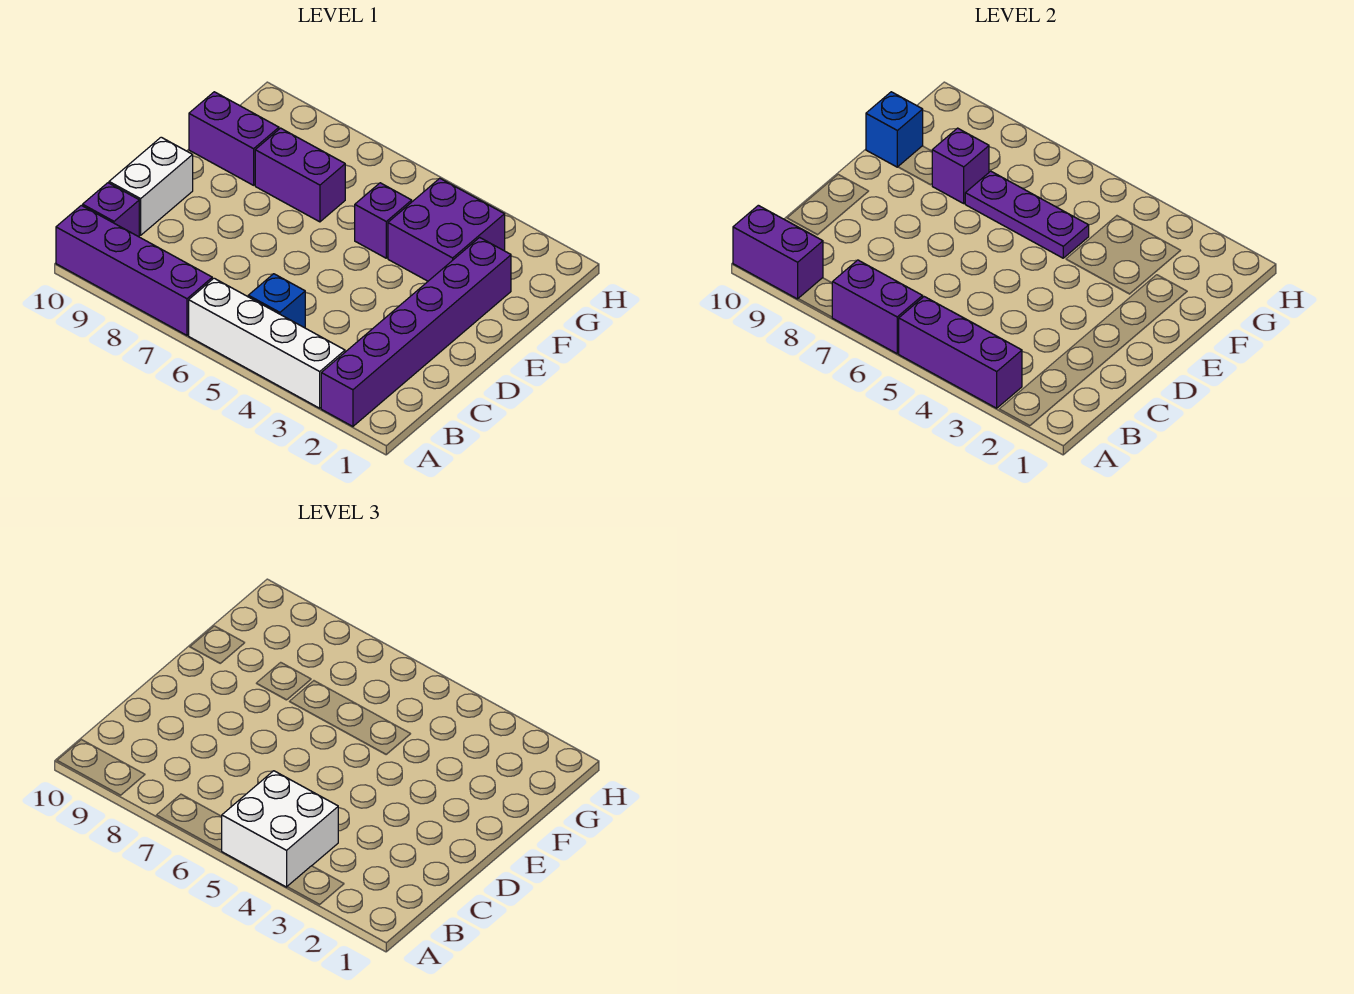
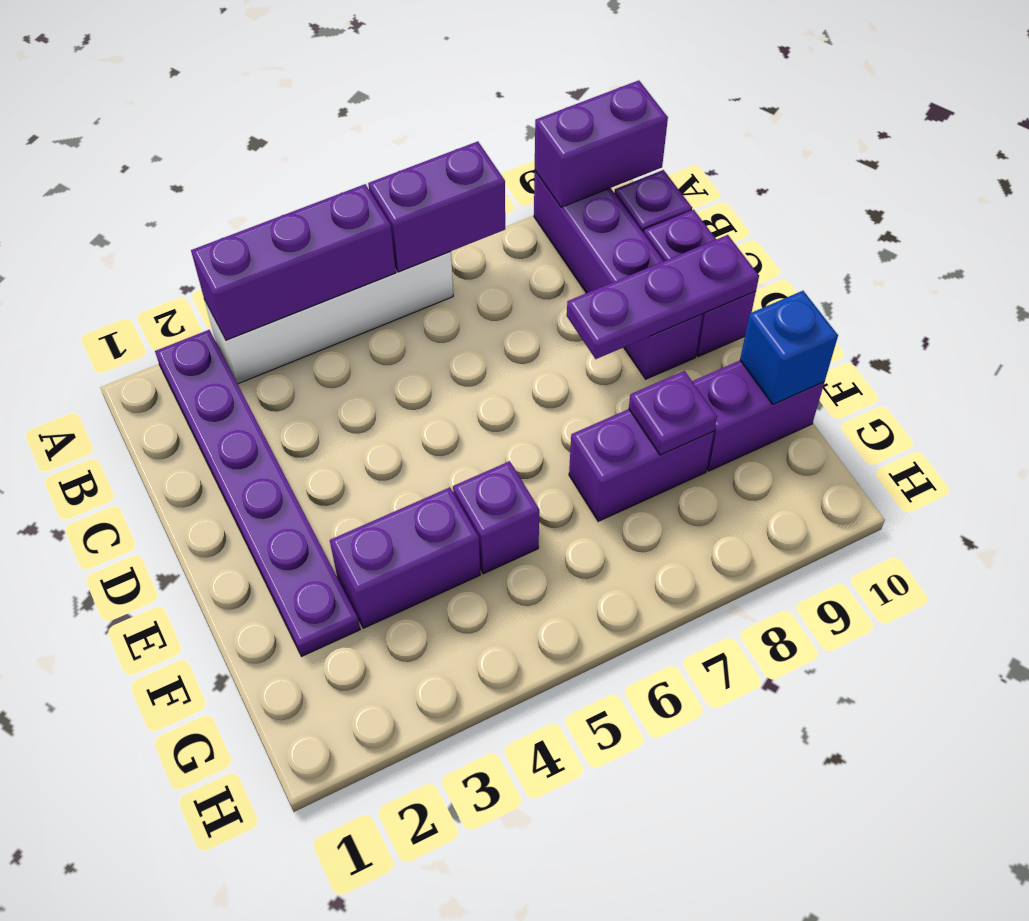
purple 1x6 brick [321,237,511,426] -> purple 1x6 plate [155,330,360,656]
white 2x2 brick [222,771,338,887] -> none
purple 1x4 brick [56,205,212,335] -> purple 1x4 brick turned to [534,171,703,379]
blue 1x1 brick [248,274,305,328] -> none
white 1x2 brick [109,137,193,235] -> purple 1x2 brick [644,210,756,357]
purple 2x2 brick [388,178,505,281] -> purple 1x2 brick [330,487,480,628]
purple 1x3 plate [965,171,1089,258] -> purple 1x3 plate moved to [567,235,759,359]
purple 1x1 brick [932,128,989,203] -> purple 1x1 plate [629,371,717,455]

